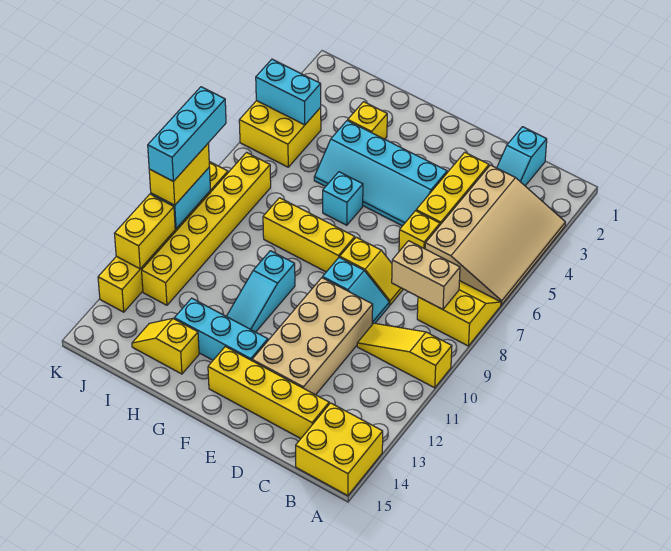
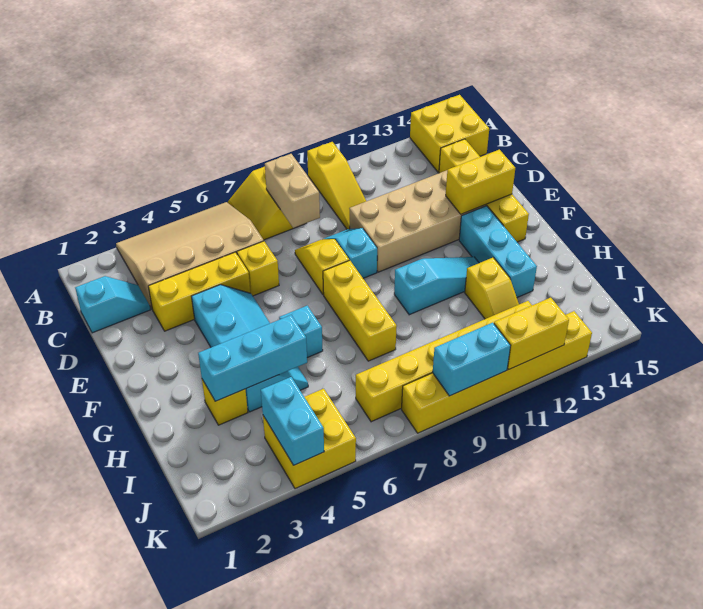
yellow 1x2 slope [132,319,199,374] -> yellow 1x2 slope moved to [465,258,519,319]
cyan 1x3 brick [148,87,226,181] -> cyan 1x3 brick moved to [198,315,307,401]
yellow 1x2 brick [149,144,209,205] -> yellow 1x2 brick moved to [446,150,515,214]

